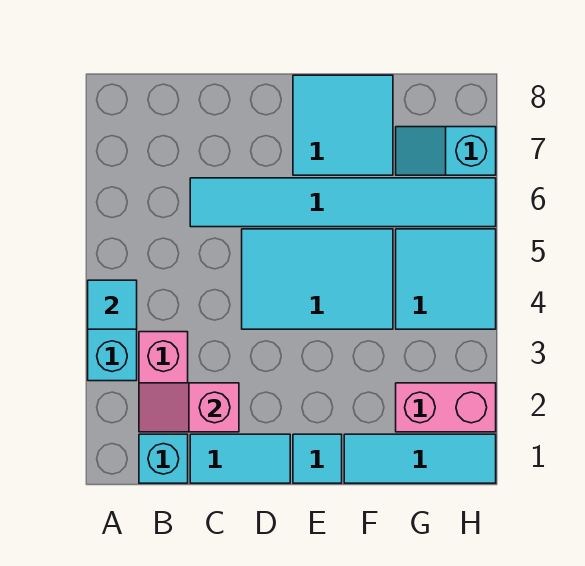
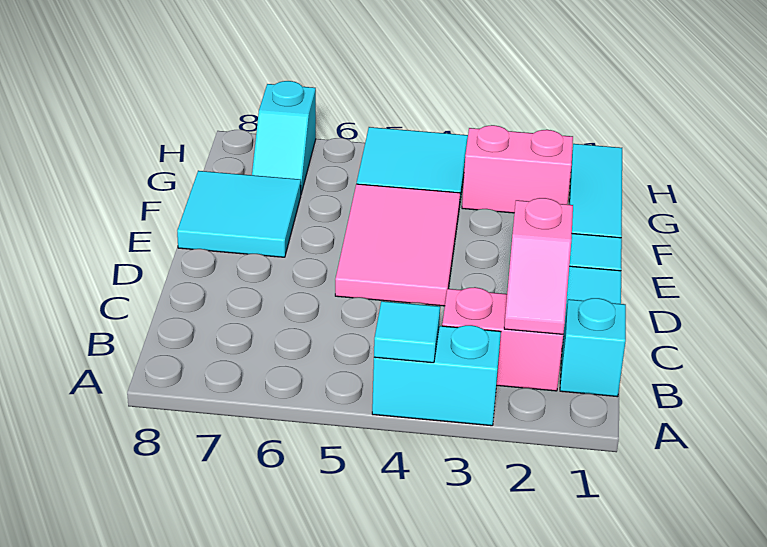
cyan 1x6 tile [190,178,496,227] -> none
cyan 2x3 tile [242,229,393,329] -> pink 2x3 tile [335,184,460,306]
pink 1x2 brick [396,383,496,432] -> pink 1x2 brick turned to [462,125,573,213]

